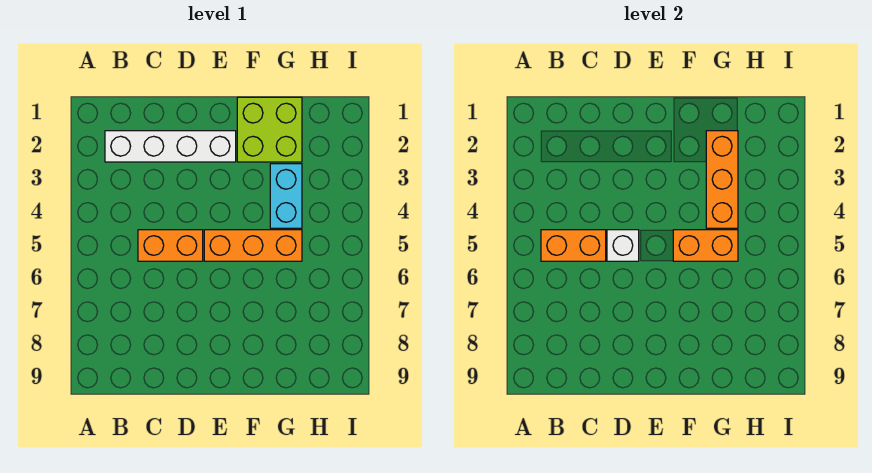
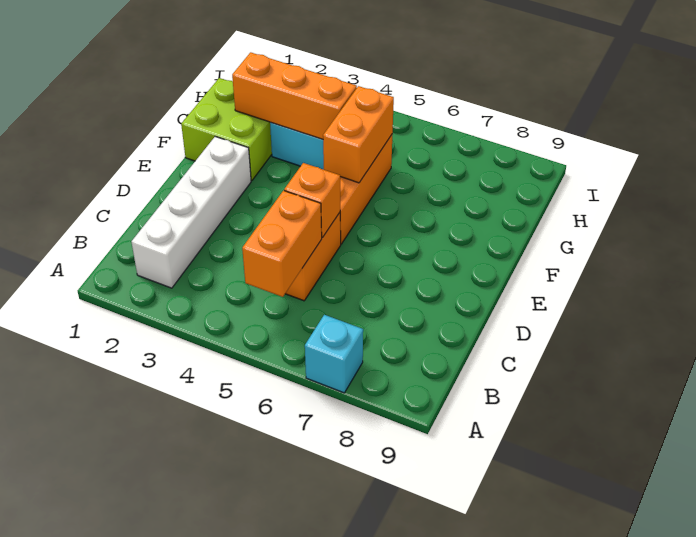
none -> cyan 1x1 brick [305,315,363,393]
white 1x1 brick [607,230,639,261] -> orange 1x1 brick [284,163,340,238]

